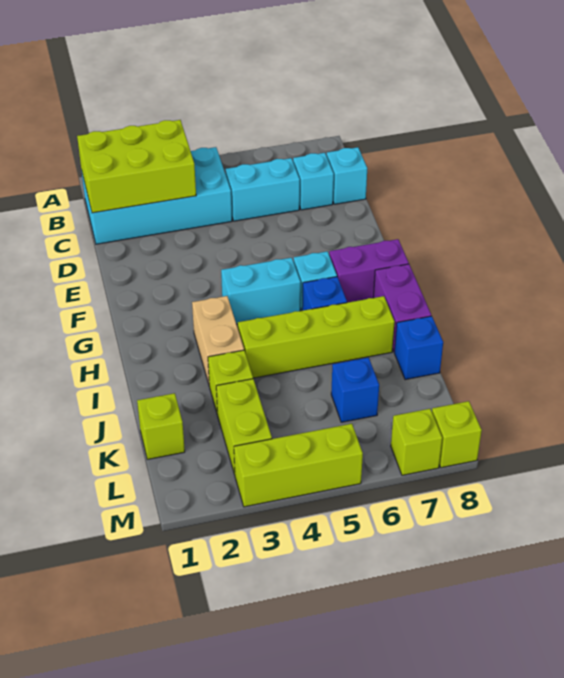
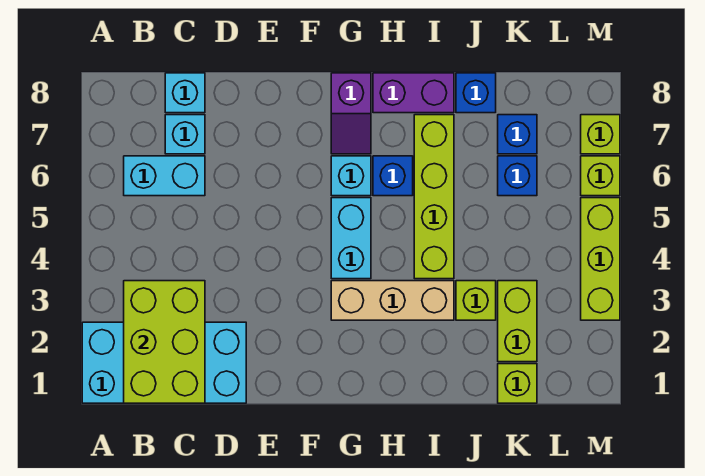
cyan 2x4 brick [82,147,232,244] -> cyan 2x4 brick turned to [82,322,246,403]
cyan 1x2 brick [225,158,300,221] -> cyan 1x2 brick turned to [124,156,205,196]
purple 1x2 brick [329,239,409,303] -> purple 1x2 slope [331,73,371,154]
tan 1x2 brick [192,296,244,384] -> tan 1x3 brick [331,281,454,320]
lime 1x2 brick [216,379,272,475] -> lime 1x2 brick turned to [498,281,537,362]
none -> blue 1x1 brick [498,115,537,154]
lime 1x1 brick [432,401,482,468] -> lime 1x1 brick moved to [581,156,620,196]

